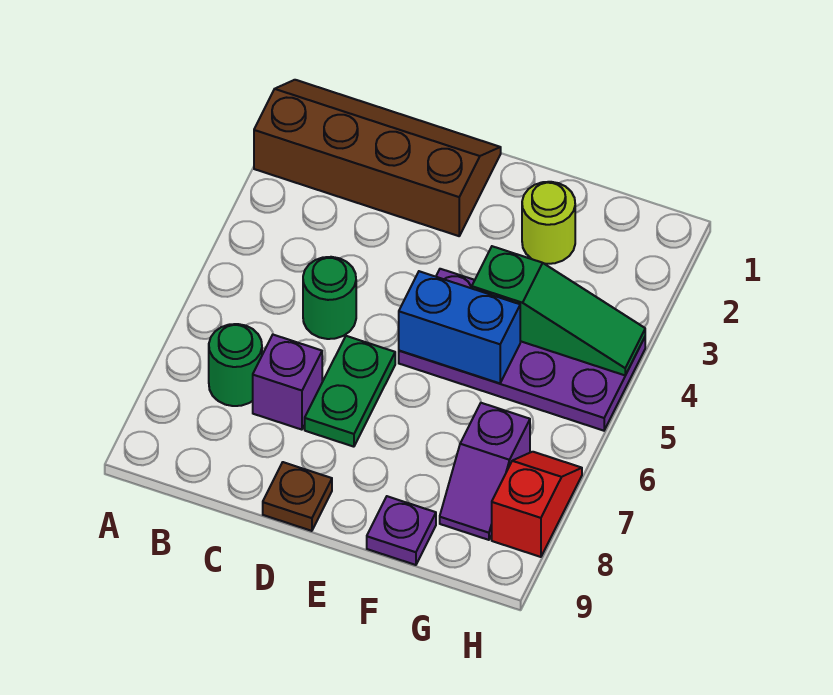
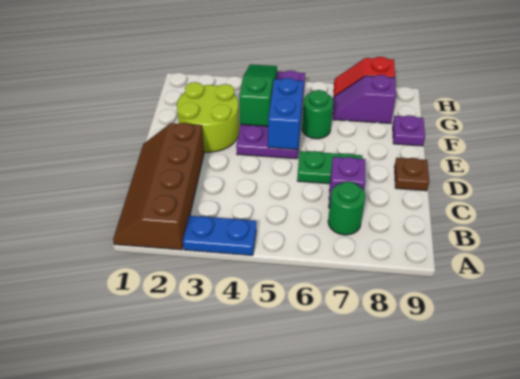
none -> blue 1x2 plate [183,216,256,255]
green 1x1 round brick [303,257,356,339] -> green 1x1 round brick moved to [302,90,333,139]
lime 1x1 round brick [522,182,575,264] -> lime 2x2 round brick [177,82,239,152]
purple 1x2 slope [440,403,530,540] -> purple 1x2 slope turned to [333,75,396,124]

